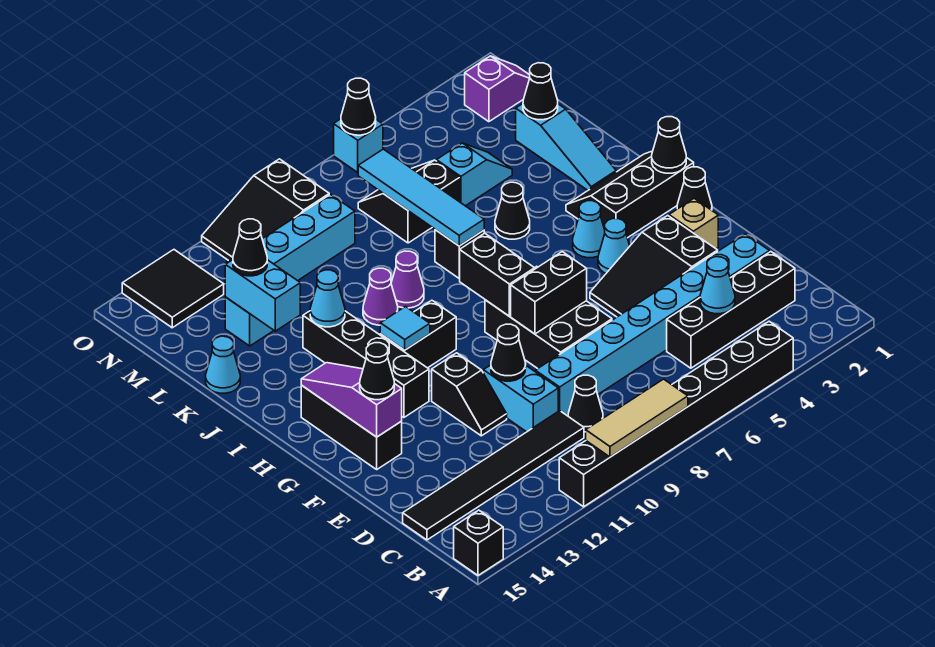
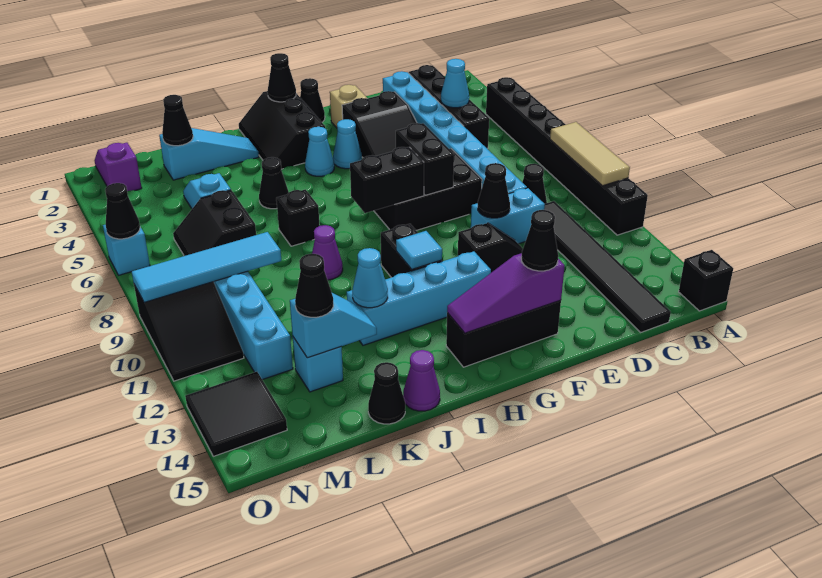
black 1x4 brick [303,311,429,417] -> cyan 1x4 brick [347,251,491,345]
cyan 1x4 tile [358,149,484,246] -> cyan 1x4 tile moved to [132,232,281,302]
purple 1x1 cone [363,268,398,325] -> purple 1x1 cone moved to [403,350,440,411]
cyan 1x2 brick [225,260,300,331] -> cyan 1x2 slope [290,293,377,358]
cyan 1x1 cone [206,336,240,393] -> black 1x1 cone [368,362,405,424]

